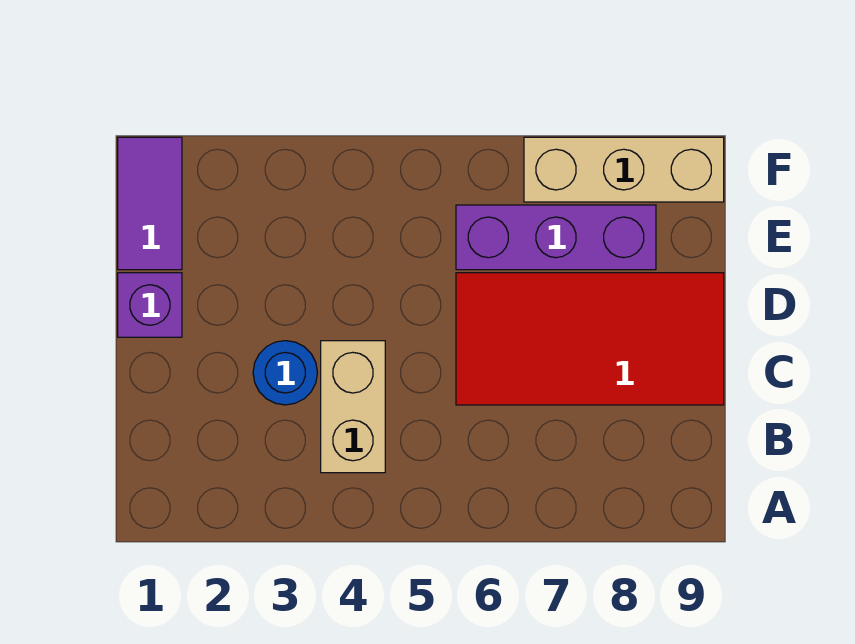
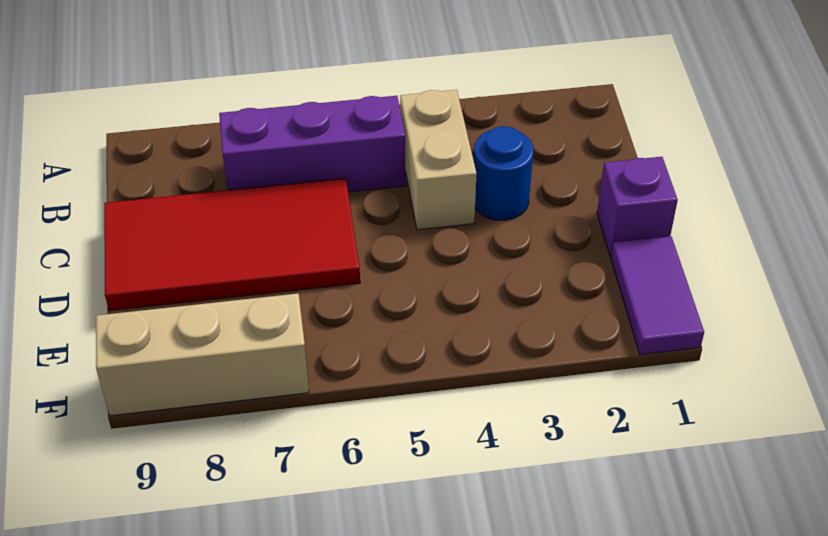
purple 1x3 brick [456,205,656,270] -> purple 1x3 brick moved to [219,96,406,192]

